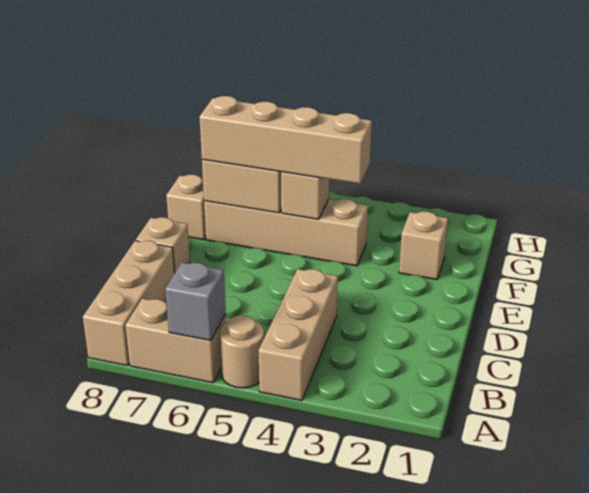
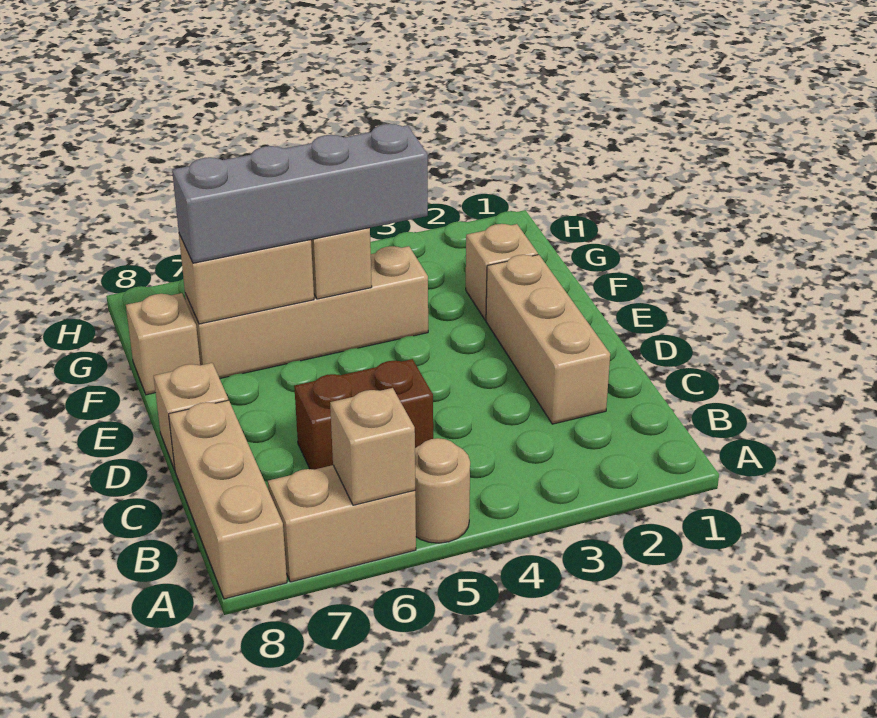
tan 1x3 brick [258,269,338,401] -> tan 1x3 brick moved to [486,255,610,424]
grey 1x1 brick [165,262,226,341] -> tan 1x1 brick [330,388,415,505]
none -> brown 1x2 brick [294,359,433,470]
tan 1x4 brick [200,96,372,184] -> grey 1x4 brick [172,124,428,263]

